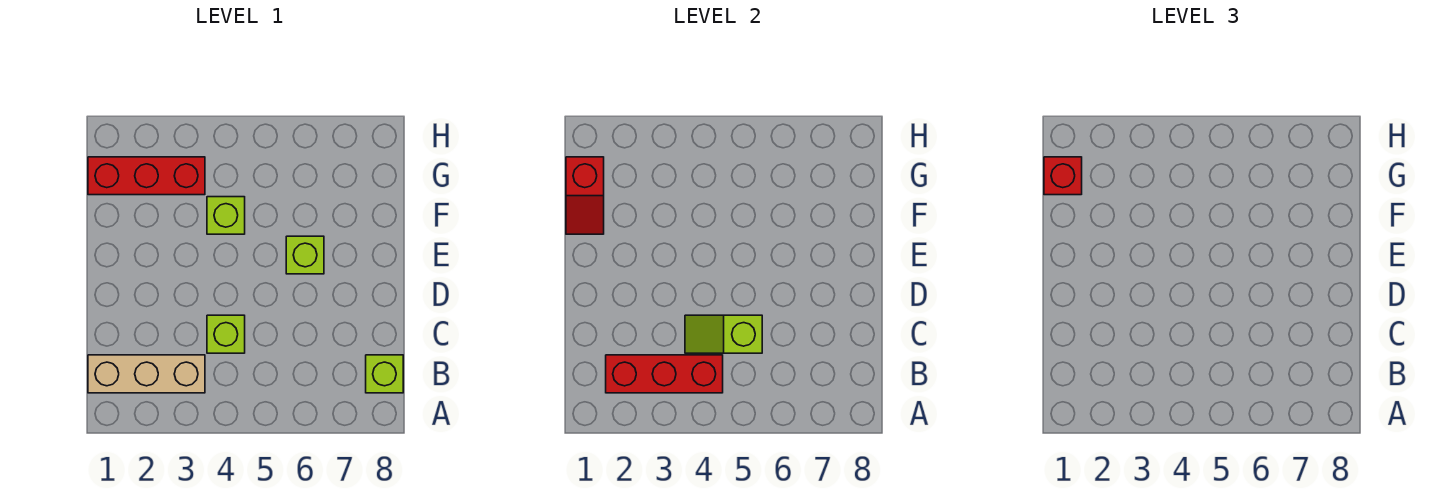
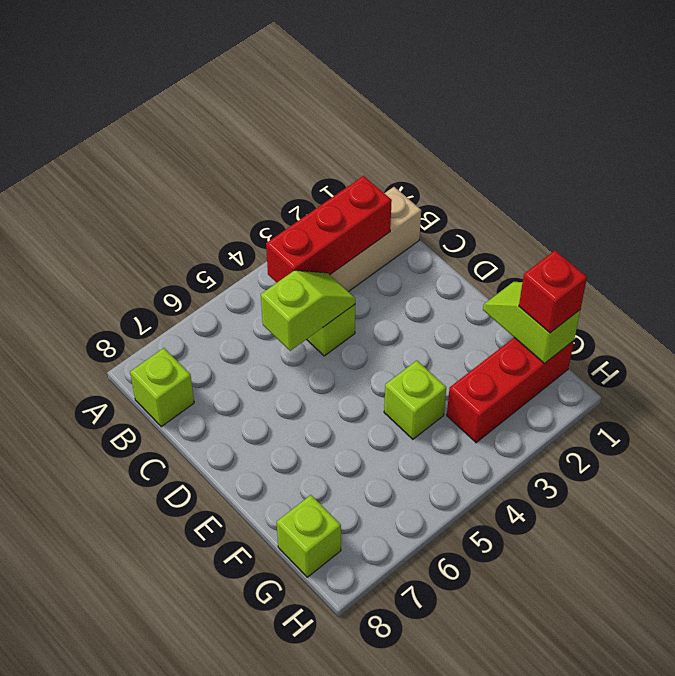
lime 1x1 brick [286,236,324,274] -> lime 1x1 brick moved to [277,495,341,577]
red 1x2 slope [566,157,604,234] -> lime 1x2 slope [483,282,580,363]

